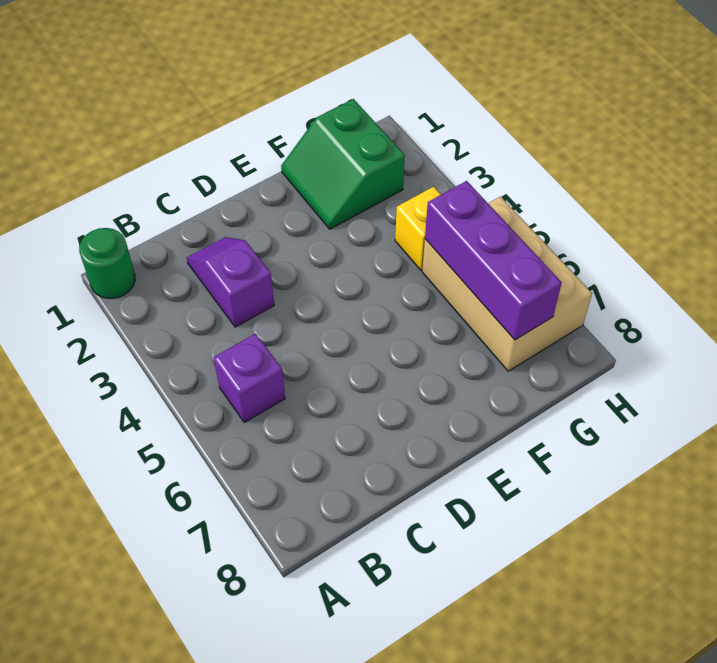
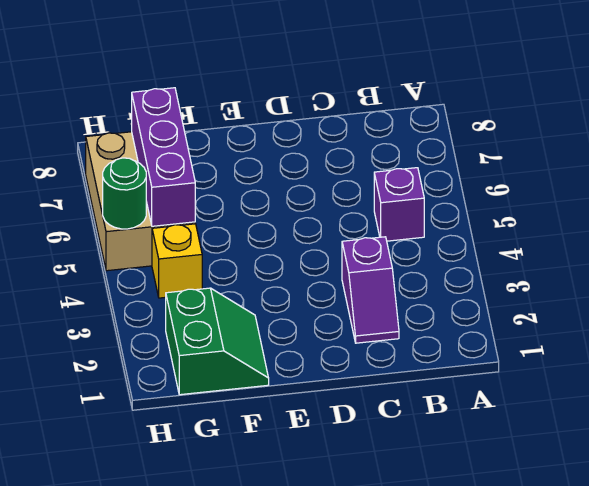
green 1x1 round brick [79,228,135,299] -> green 1x1 round brick moved to [103,158,146,229]

